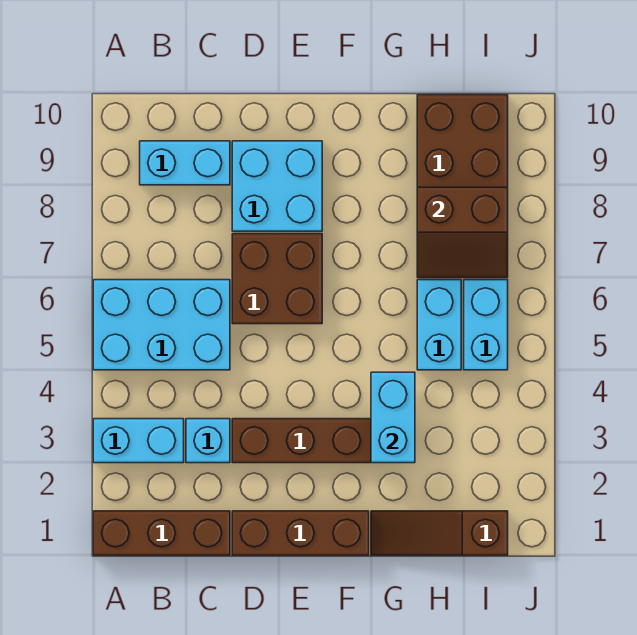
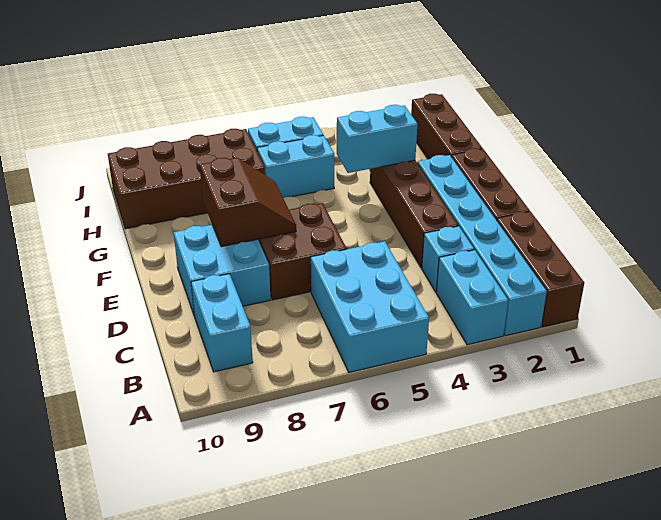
none -> cyan 1x6 brick [417,155,547,336]
brown 1x3 slope [371,511,508,555] -> brown 1x3 brick [411,94,482,159]
brown 2x2 slope [417,187,508,278] -> brown 2x2 slope moved to [200,158,296,247]

